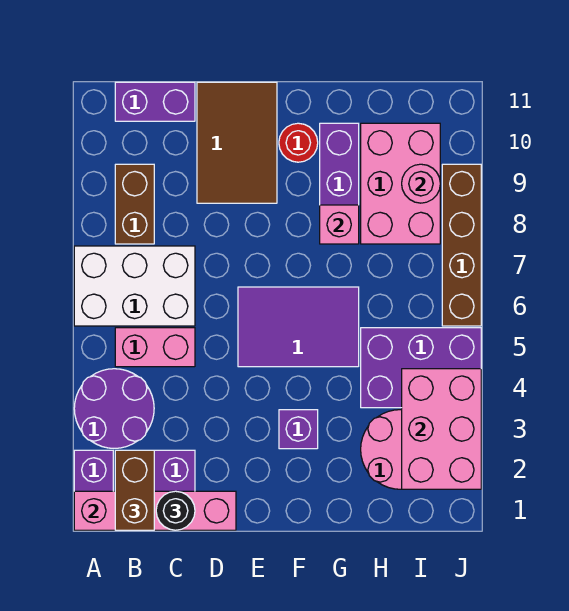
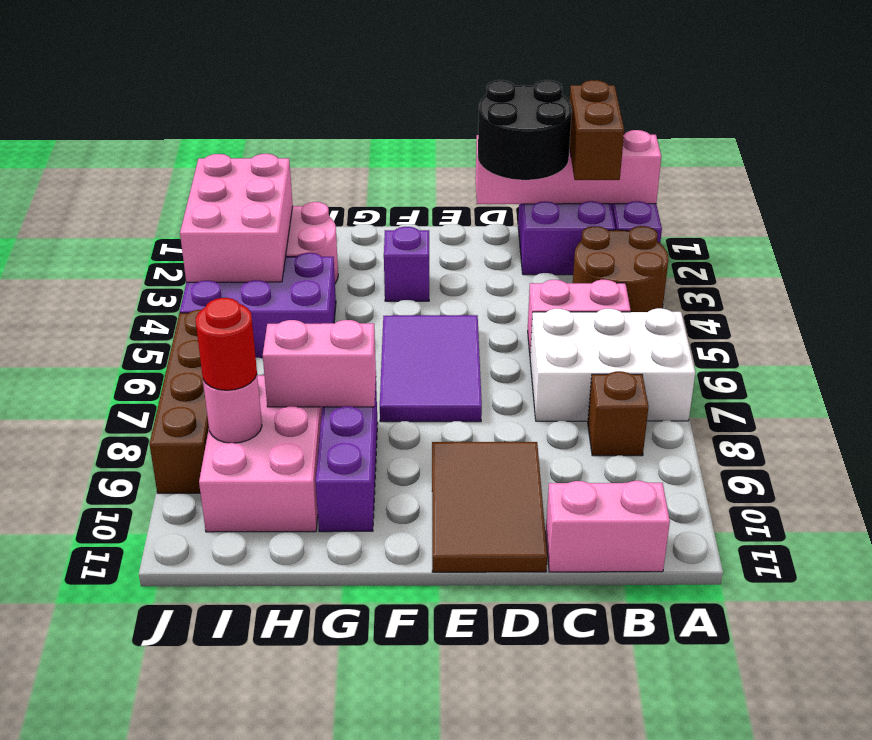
purple 2x2 round brick [74,369,154,449] -> brown 2x2 round brick [573,226,668,312]
brown 1x2 brick [115,164,154,244] -> brown 1x1 brick [588,371,648,456]
purple 1x2 brick [115,82,195,121] -> pink 1x2 brick [546,481,670,572]
black 1x1 round brick [156,491,195,530] -> black 2x2 round brick [478,80,572,180]
purple 2x3 tile [238,287,359,367] -> purple 2x3 tile turned to [380,315,482,422]
red 1x1 round brick [279,123,318,162] -> red 1x1 round brick moved to [196,298,257,390]
pink 1x1 brick [320,205,359,244] -> pink 1x2 brick [263,320,376,407]

